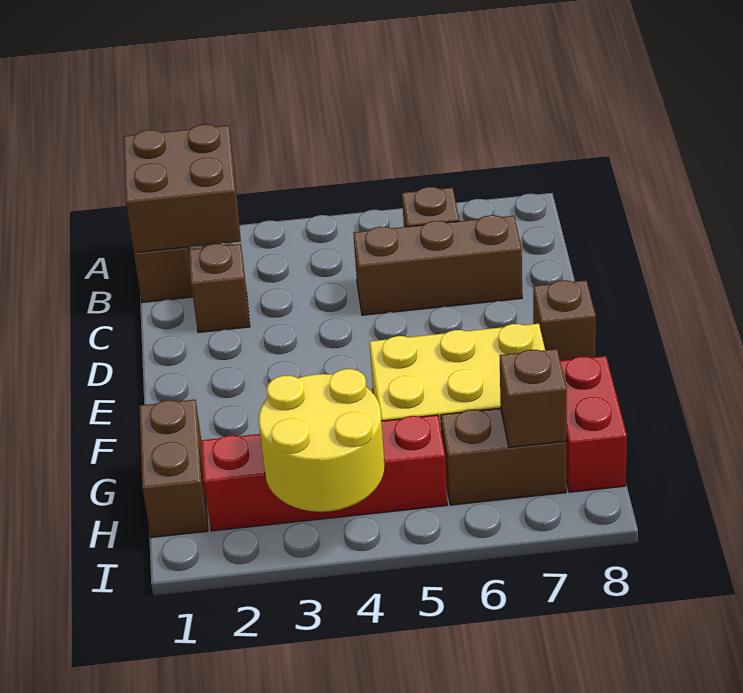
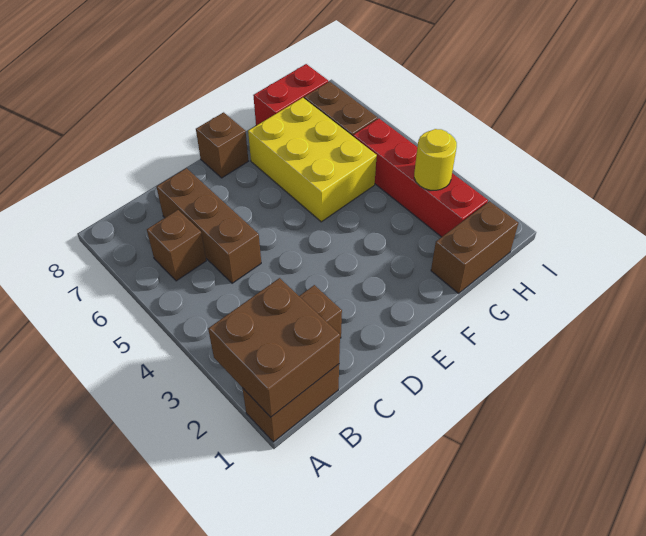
yellow 2x2 round brick [259,369,385,512] -> yellow 1x1 round brick [414,129,457,190]
brown 1x1 brick [500,349,567,447] -> none

